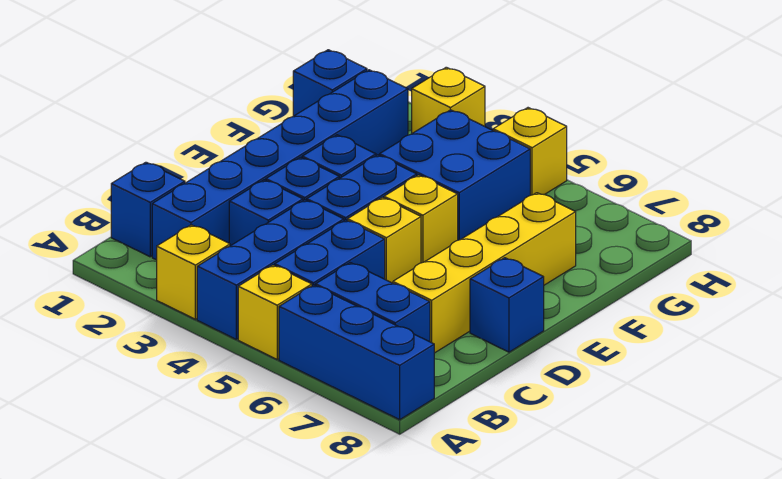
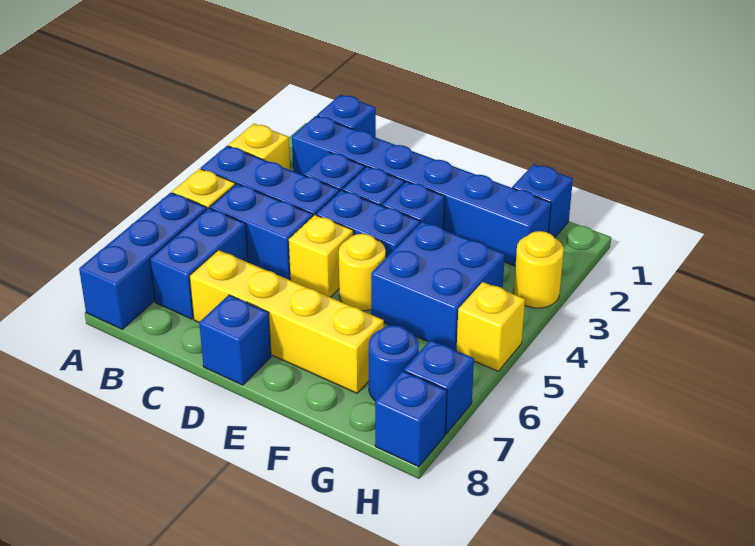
yellow 1x1 brick [384,175,458,263] -> yellow 1x1 round brick [339,234,386,311]
none -> blue 1x1 round brick [369,325,419,401]
yellow 1x1 brick [412,67,485,133] -> yellow 1x1 round brick [514,231,564,308]
none -> blue 1x1 brick [404,340,474,434]
none -> blue 1x1 brick [375,371,447,467]

